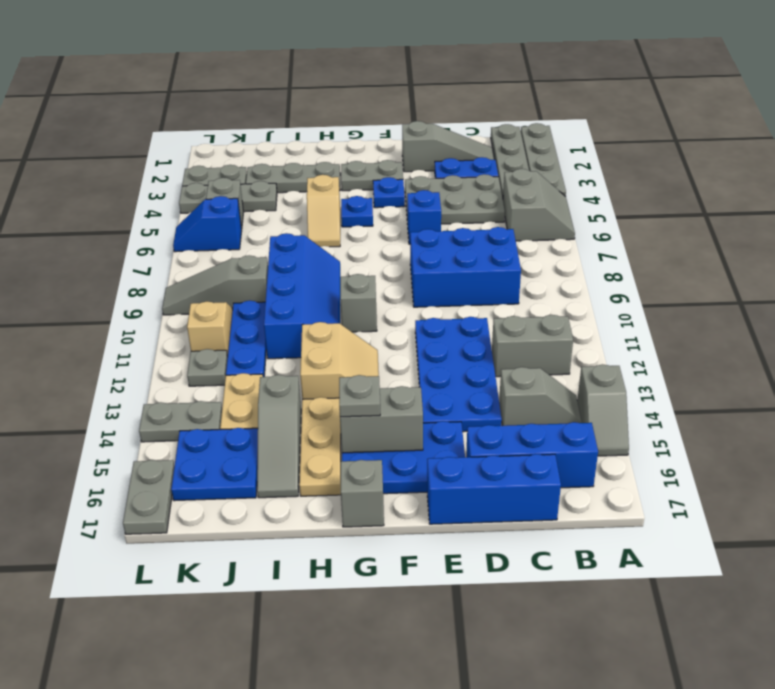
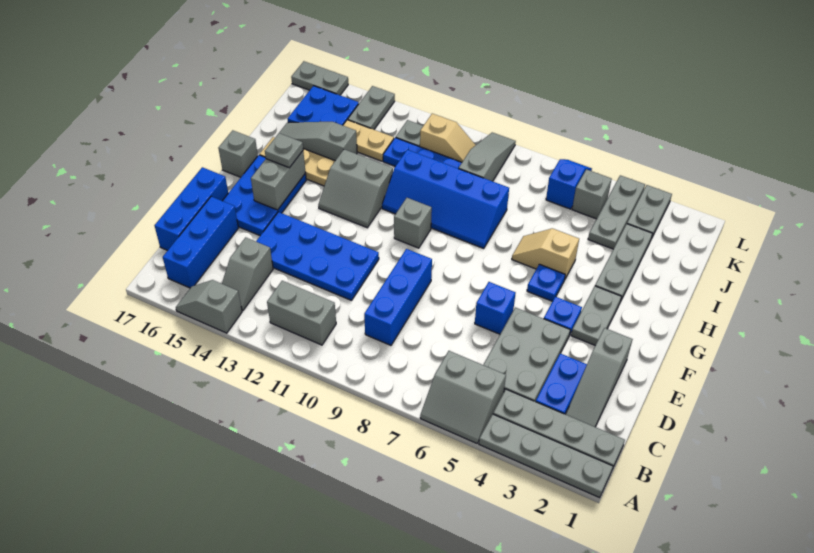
grey 1x2 brick [492,315,573,377] -> grey 1x2 brick turned to [267,281,336,345]
blue 2x3 brick [410,227,521,307] -> blue 1x3 brick [364,249,432,345]
tan 2x2 slope [300,322,379,399] -> grey 2x2 slope [318,149,393,228]

